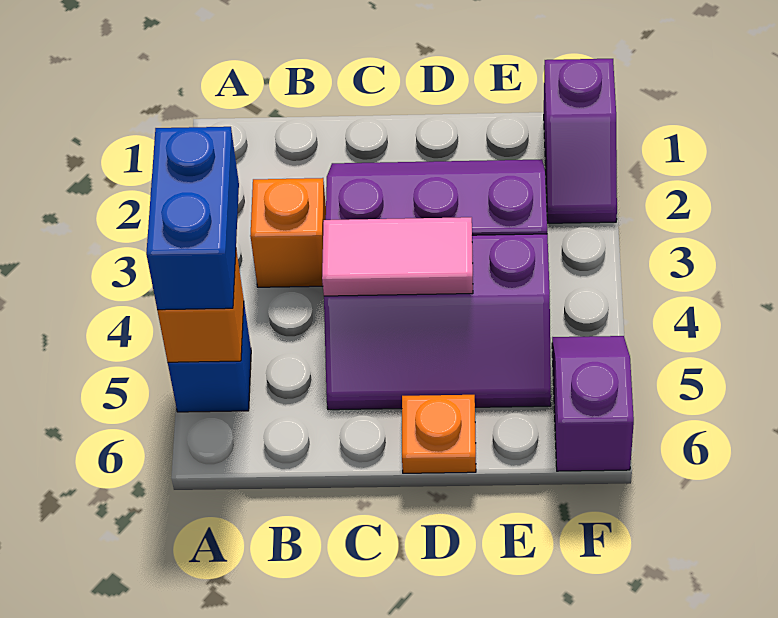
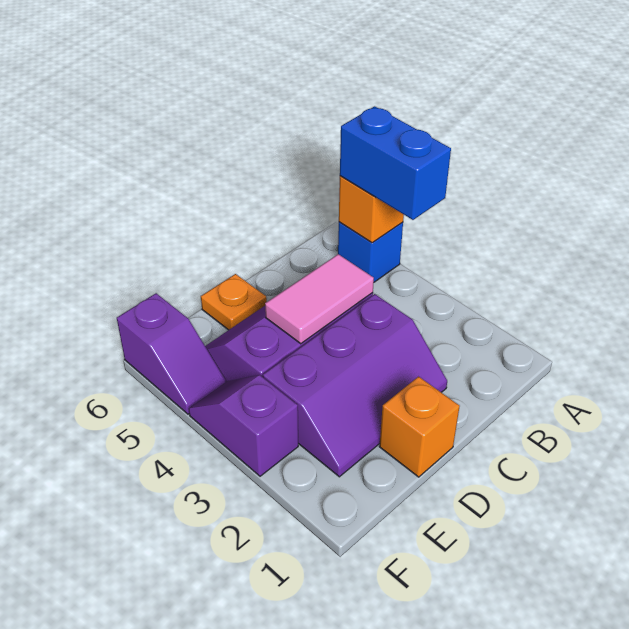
orange 1x1 brick [250,178,326,287] -> orange 1x1 brick moved to [379,377,460,477]
purple 1x2 slope [544,59,617,223] -> purple 1x2 slope moved to [189,375,298,476]

